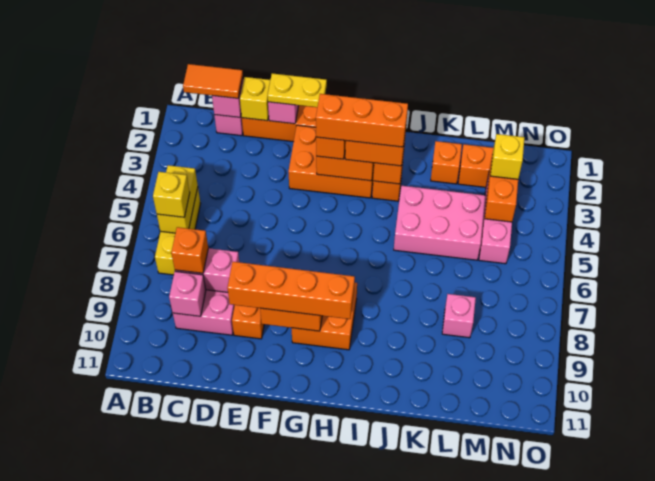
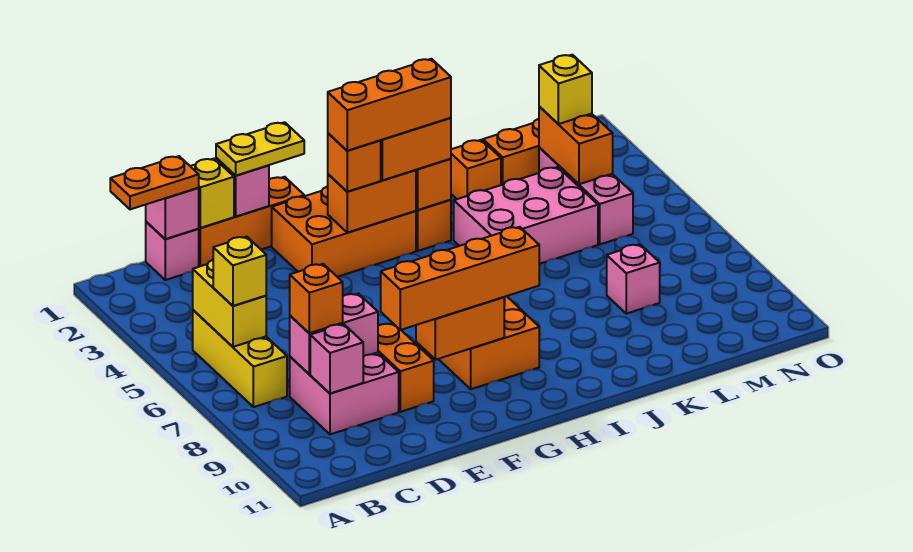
orange 1x2 tile [183,64,243,98] -> orange 1x2 plate [110,156,199,209]

